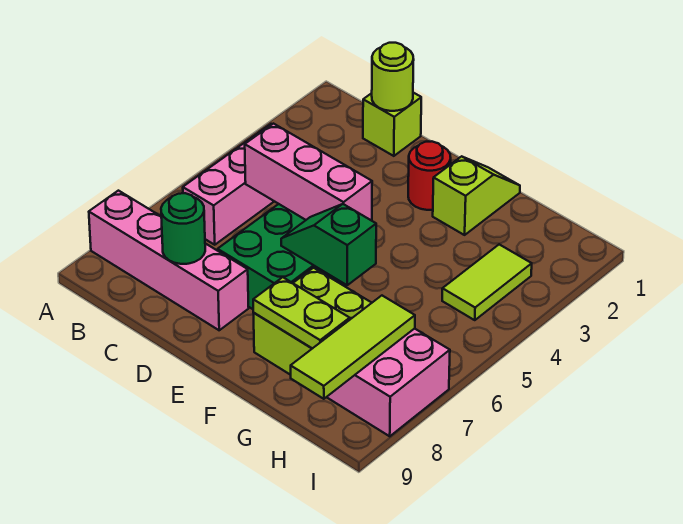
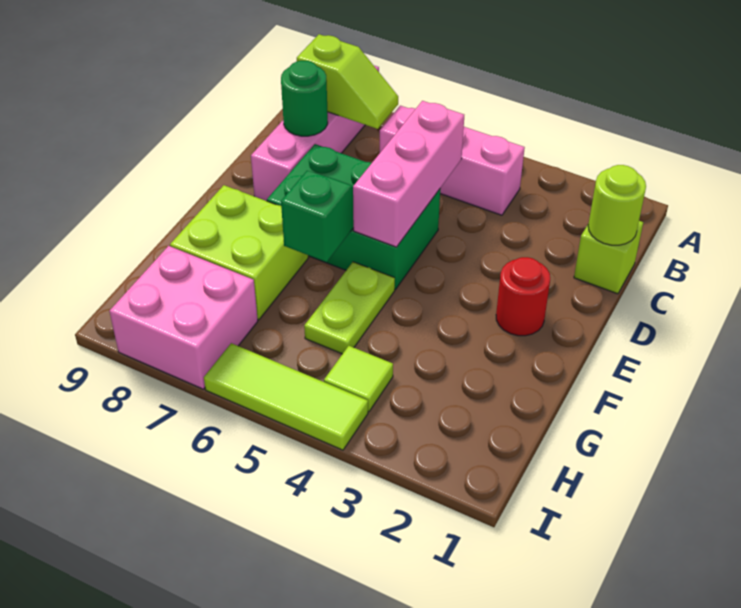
lime 1x2 slope [433,156,520,235] -> lime 1x2 slope moved to [297,34,398,129]
lime 1x2 plate [253,277,350,349] -> lime 1x2 plate moved to [304,262,395,354]
lime 1x2 tile [442,244,532,320] -> lime 1x1 tile [324,346,393,411]
lime 1x3 tile [291,296,415,399] -> lime 1x3 tile moved to [204,343,368,450]

